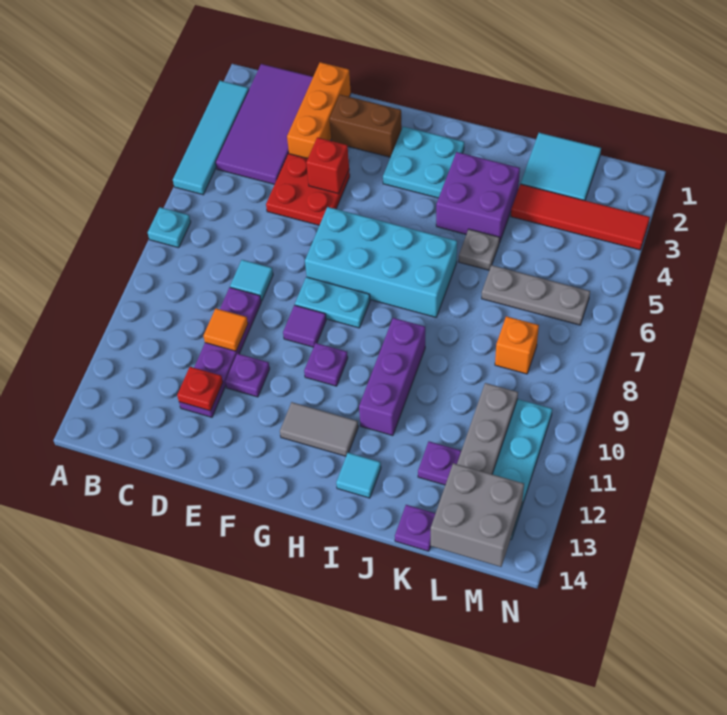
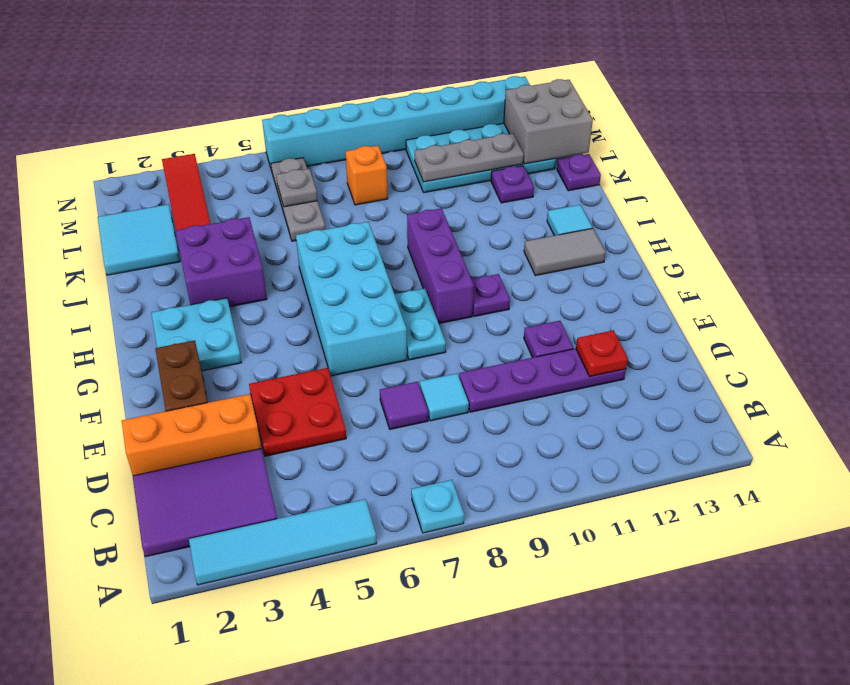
purple 2x4 tile [216,64,313,184] -> purple 2x3 tile [133,449,277,557]
orange 1x1 tile [204,308,248,351] -> none
red 1x1 brick [306,137,349,194] -> none
purple 1x1 tile [283,305,326,347] -> purple 1x1 tile moved to [380,382,428,429]
grey 1x2 tile [280,402,358,456] -> grey 1x2 tile turned to [524,228,606,276]
purple 1x3 brick [359,318,425,436] -> purple 1x3 brick turned to [407,208,474,323]
grey 1x1 plate [459,229,500,270] -> grey 1x1 plate moved to [276,169,317,207]
none -> cyan 1x8 brick [262,76,530,171]

